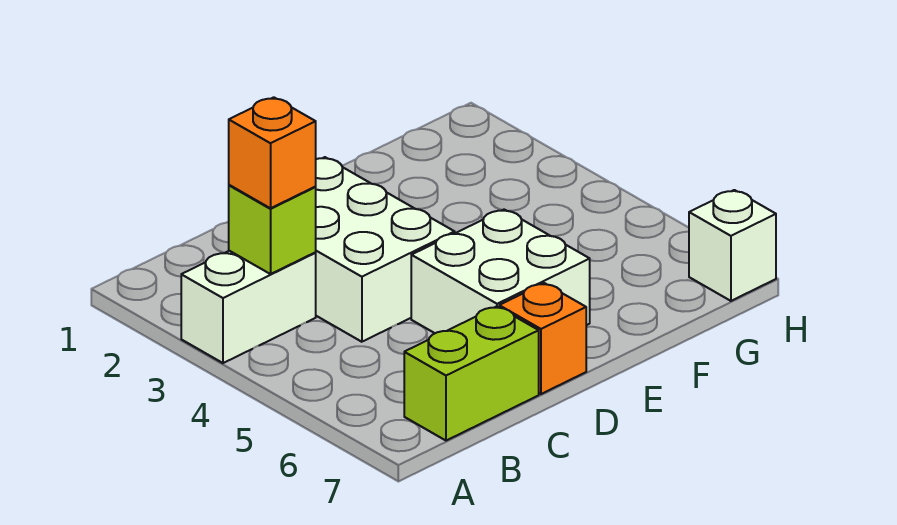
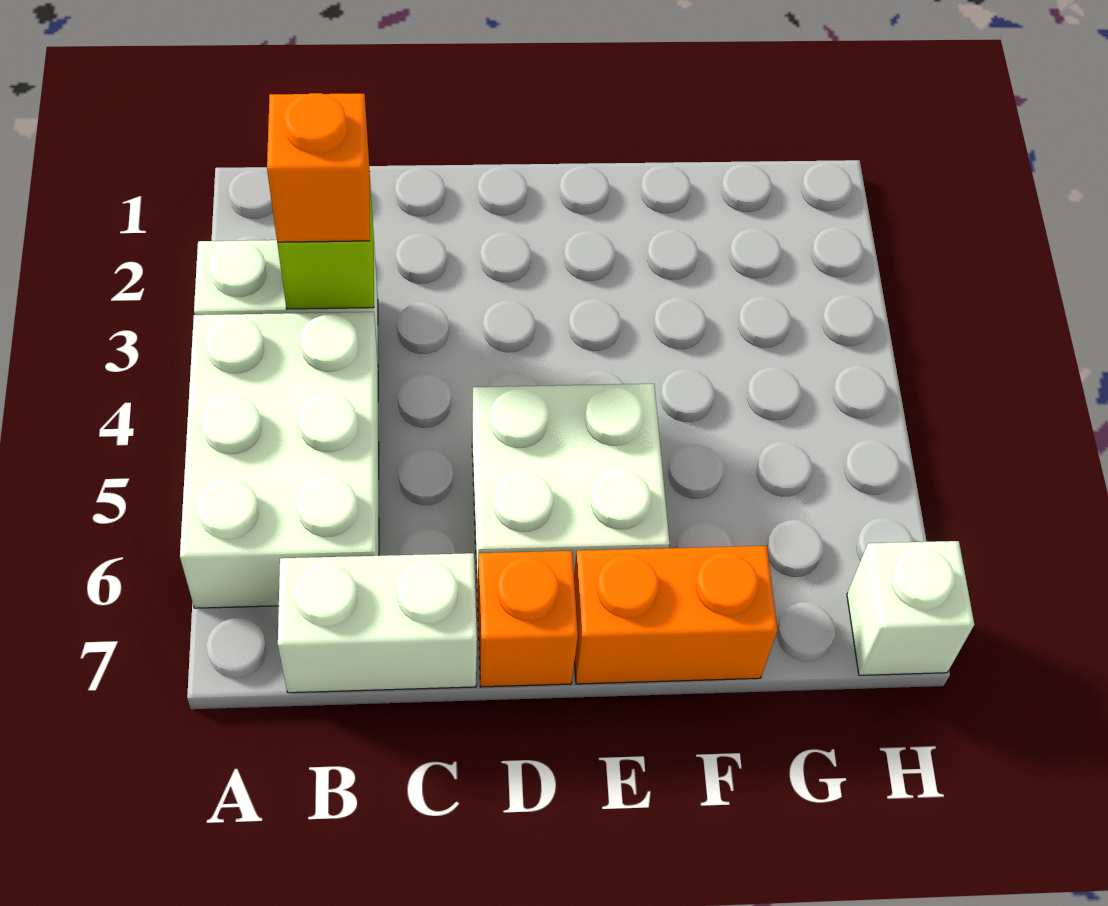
lime 1x2 brick [404,306,539,441] -> white 1x2 brick [278,553,477,693]
white 2x3 brick [315,157,455,342] -> white 2x3 brick moved to [180,312,379,608]
none -> orange 1x2 brick [574,546,777,684]

